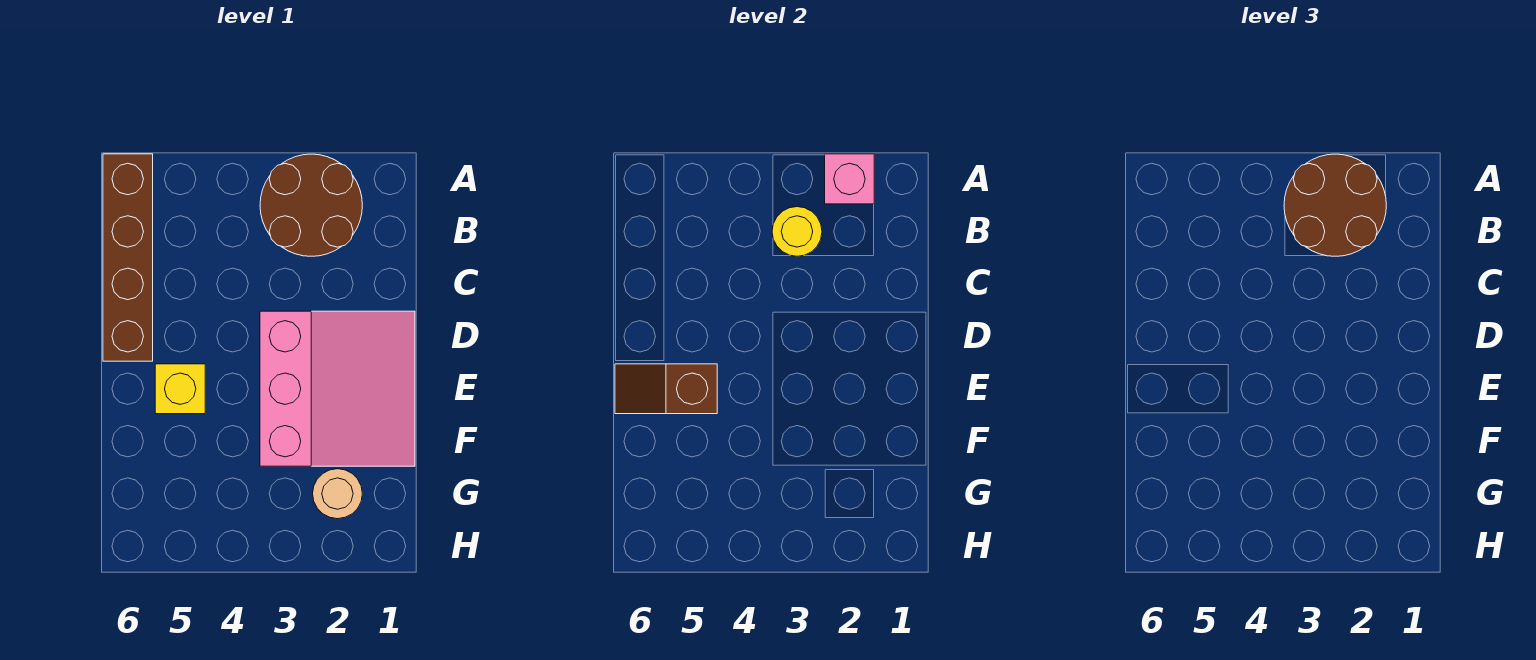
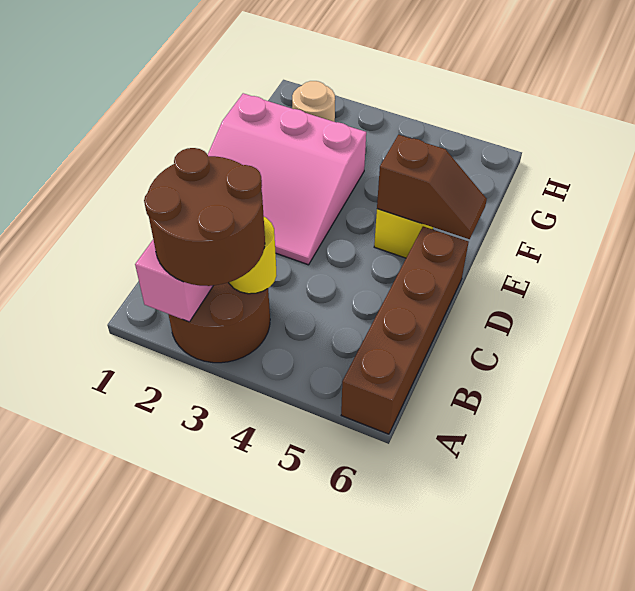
pink 3x3 slope [260,311,415,466] -> pink 3x3 slope turned to [208,93,366,265]

